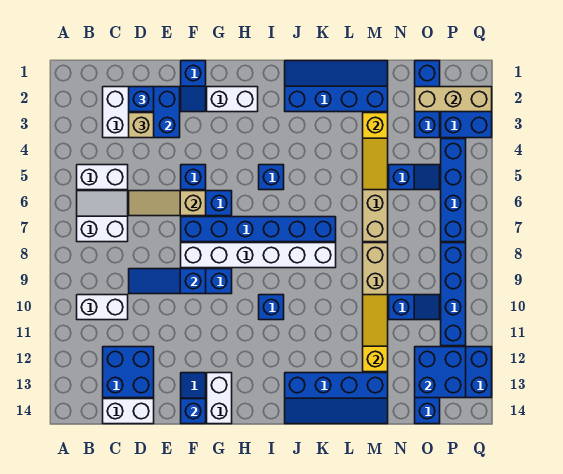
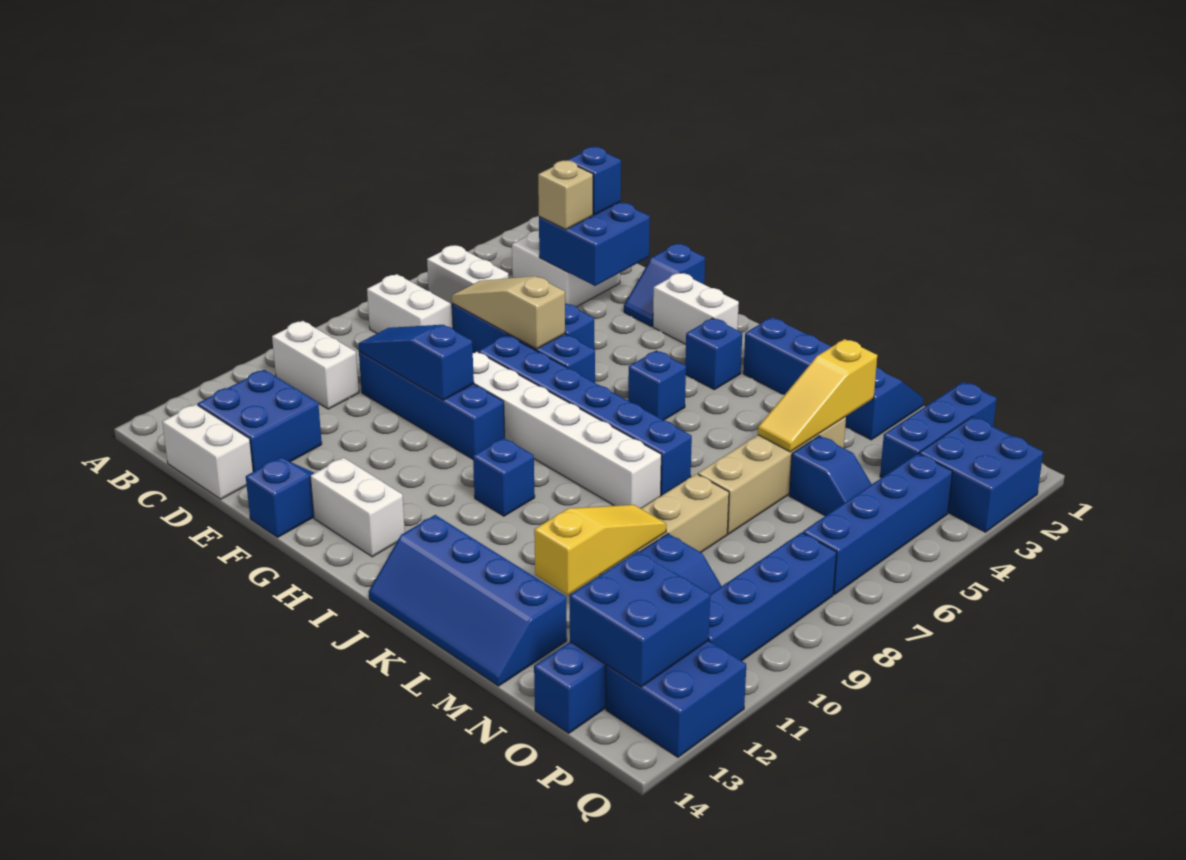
blue 1x1 brick [181,399,206,424] -> blue 1x1 brick moved to [685,318,742,390]
white 1x2 brick [207,373,232,424] -> white 1x2 brick turned to [310,458,405,557]
tan 1x3 brick [415,87,492,112] -> none

